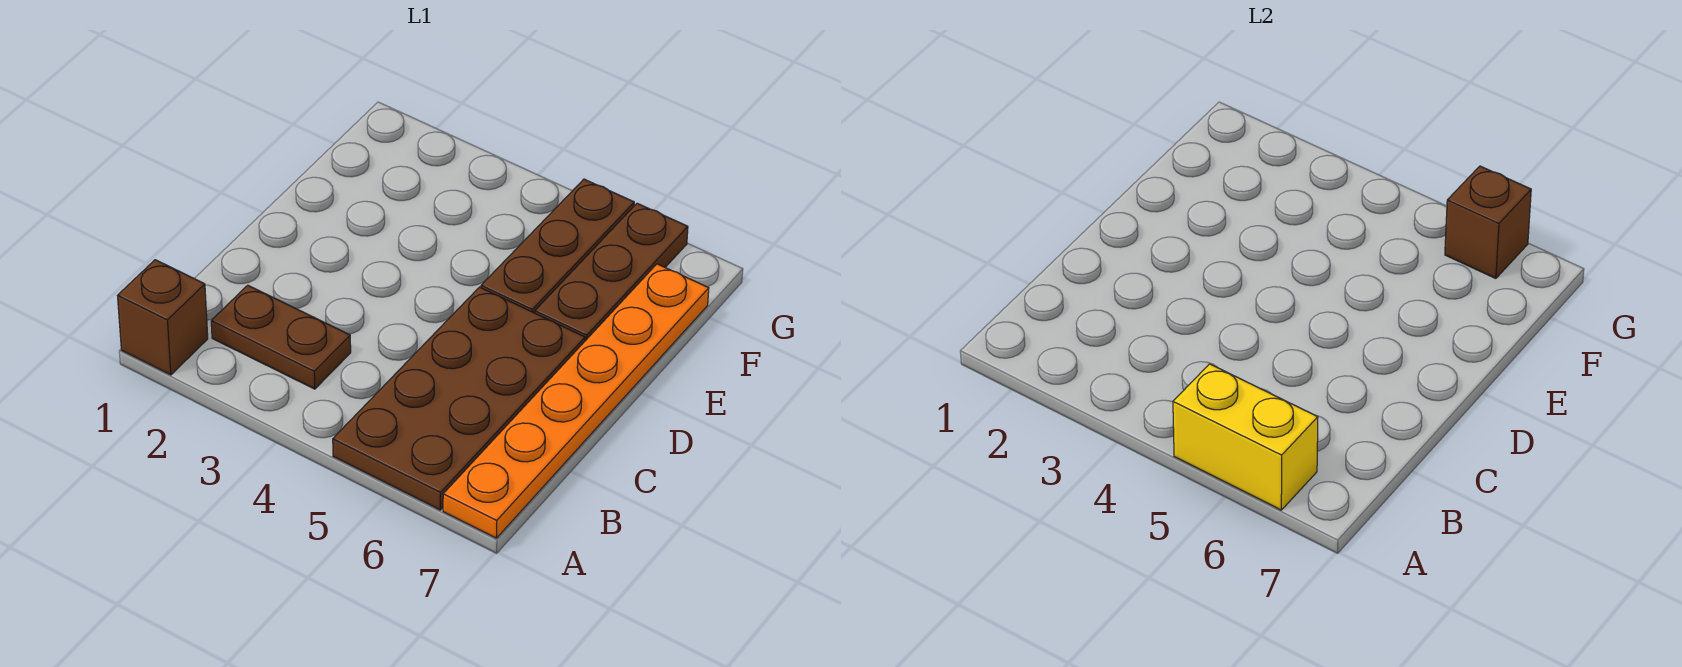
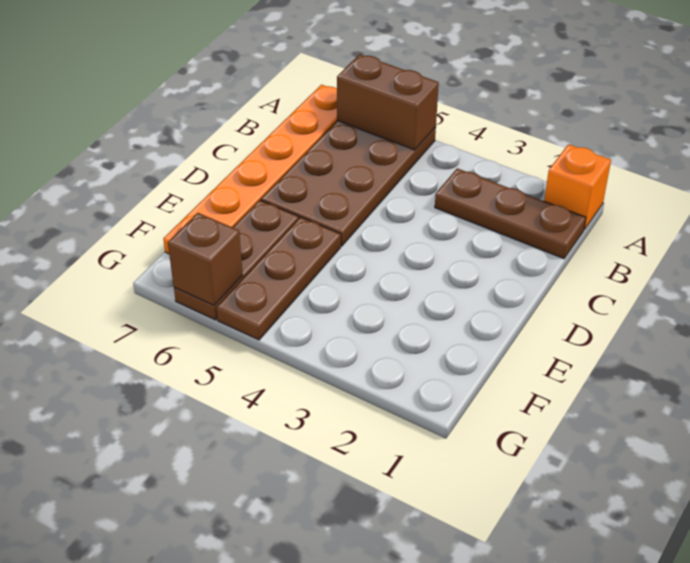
brown 1x1 brick [118,260,208,375] -> orange 1x1 brick [544,144,611,230]
yellow 1x2 brick [1173,364,1318,510] -> brown 1x2 brick [337,54,439,150]
brown 1x2 plate [211,285,351,389] -> brown 1x3 plate [435,168,586,259]

